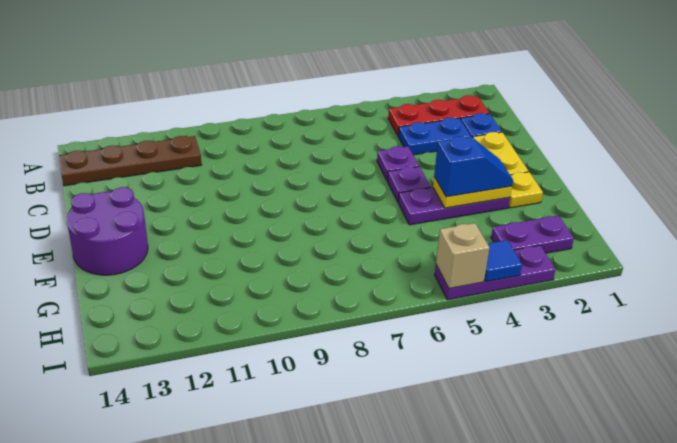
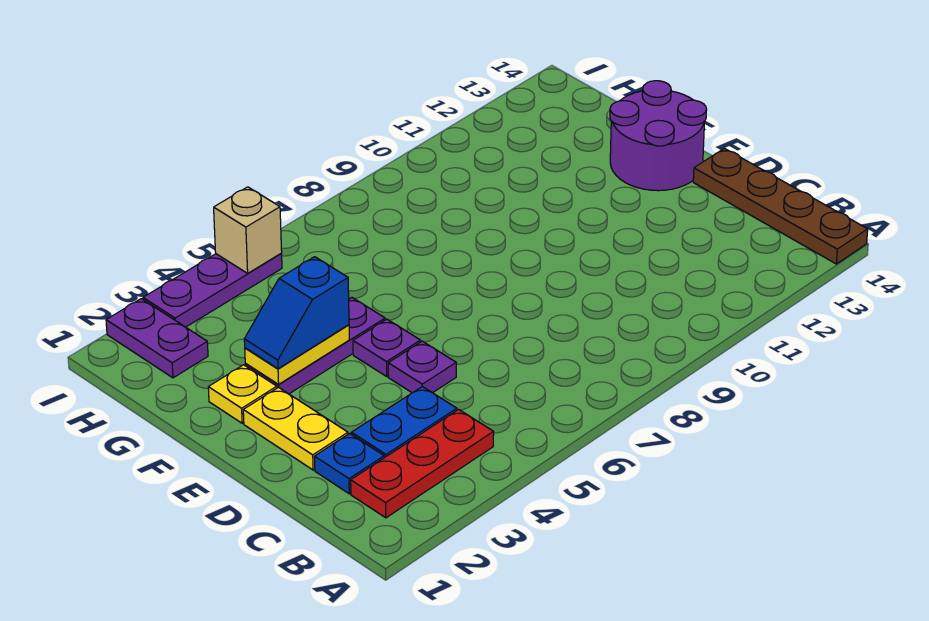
brown 1x4 plate [59,136,202,186] -> brown 1x4 plate turned to [693,148,868,264]
purple 1x2 plate [491,216,574,253] -> purple 1x2 plate turned to [106,299,208,378]
blue 1x1 tile [484,240,522,282] -> none

